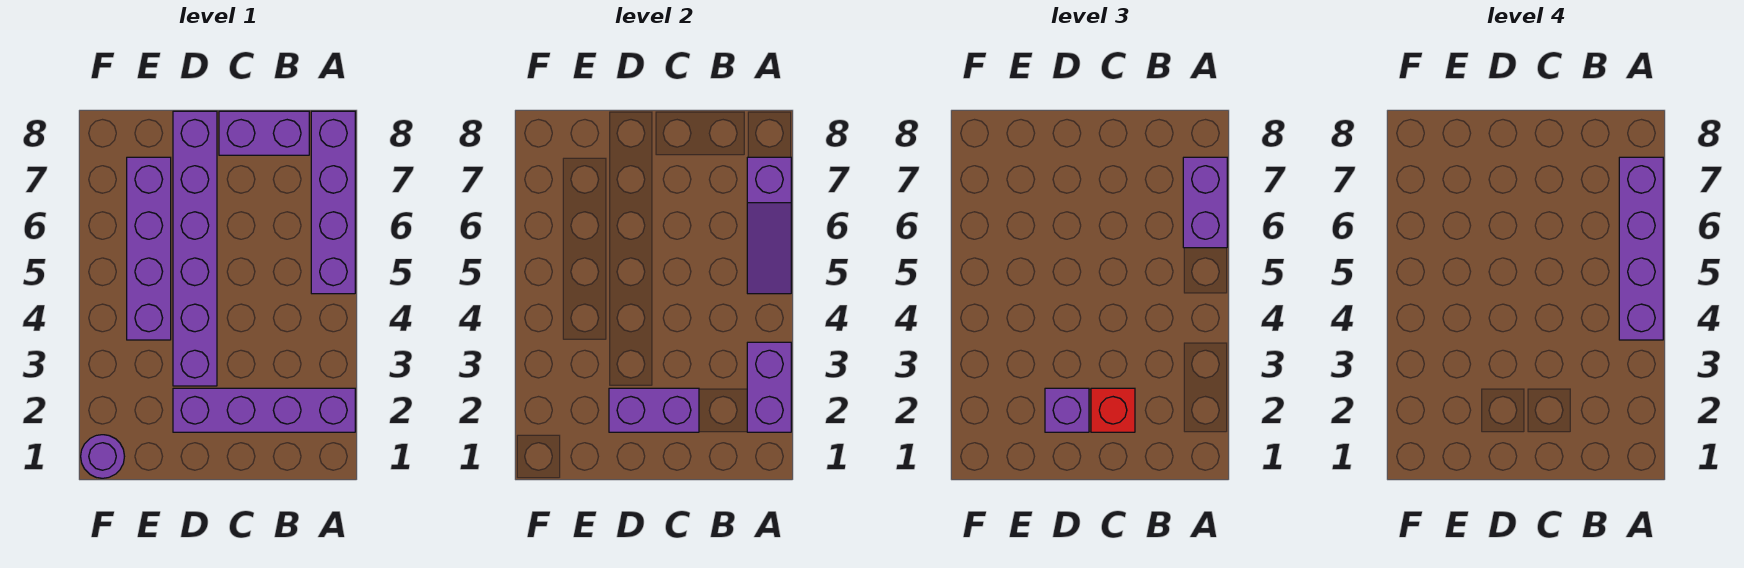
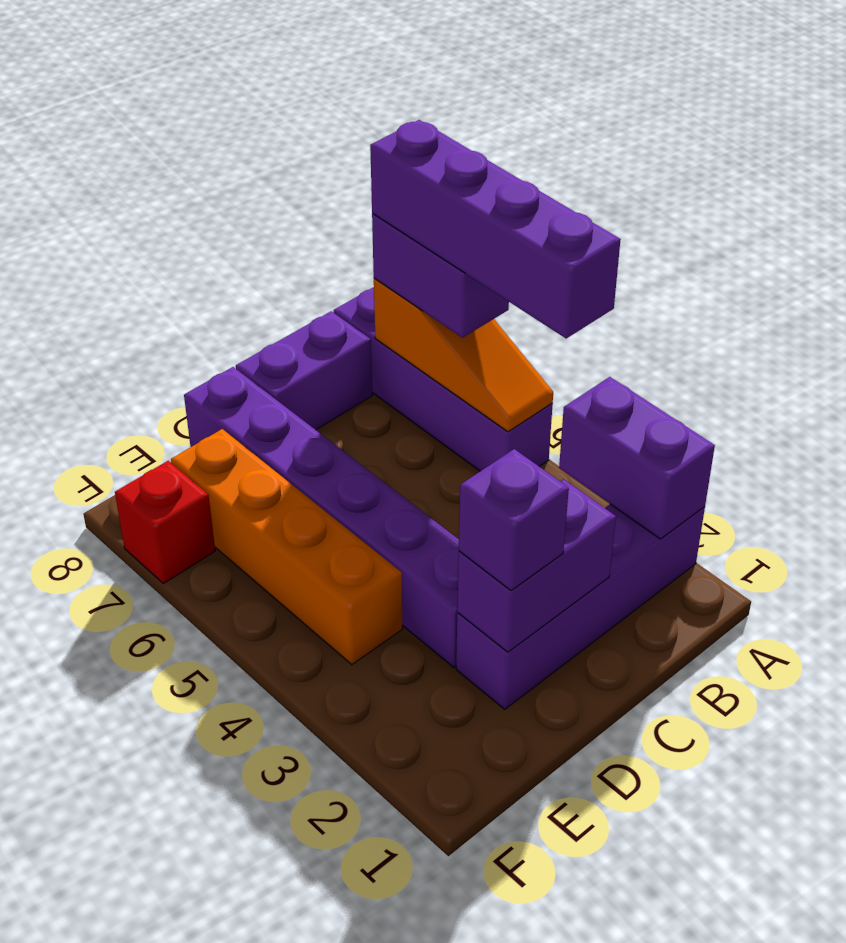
purple 1x3 slope [747,157,791,294] -> orange 1x3 slope [374,278,553,432]
red 1x1 brick [1091,388,1135,432] -> red 1x1 brick moved to [115,461,215,584]
purple 1x4 brick [127,157,171,340] -> orange 1x4 brick [171,429,402,665]
purple 1x1 round brick [81,435,124,478] -> none

